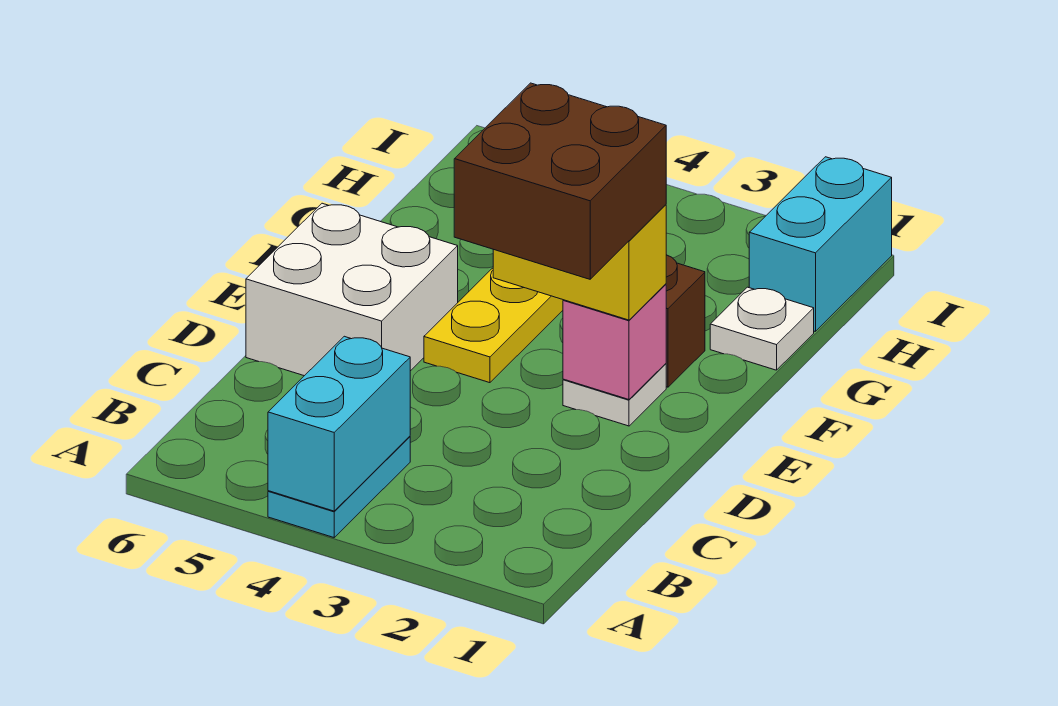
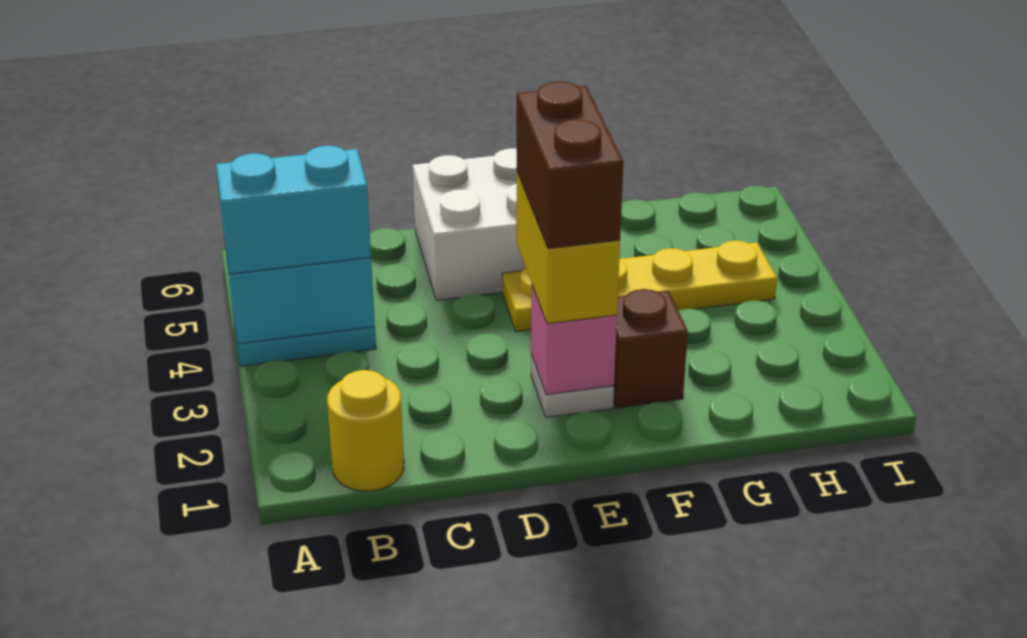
none -> yellow 1x1 round brick [327,370,404,491]
brown 2x2 brick [454,83,666,279] -> brown 1x2 brick [517,82,623,249]
white 1x1 plate [710,287,814,370] -> none
cyan 1x2 brick [749,157,892,332] -> cyan 1x2 brick moved to [216,146,371,274]

